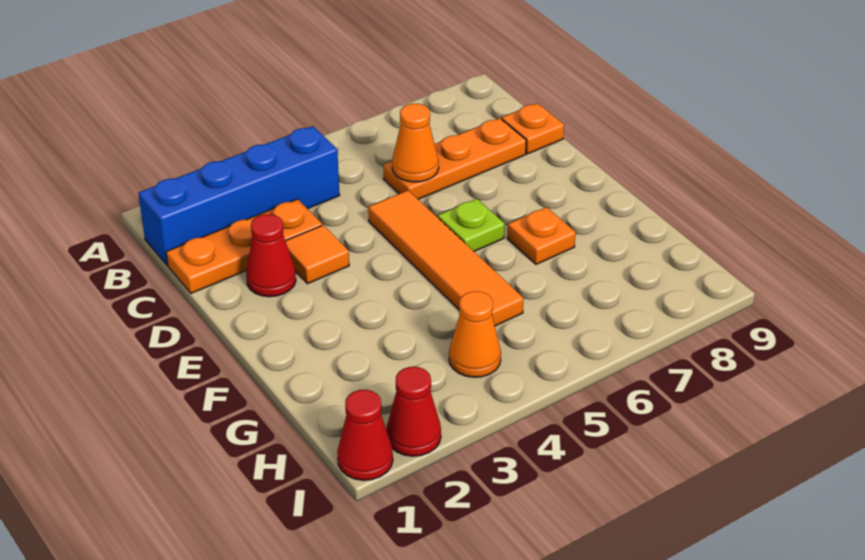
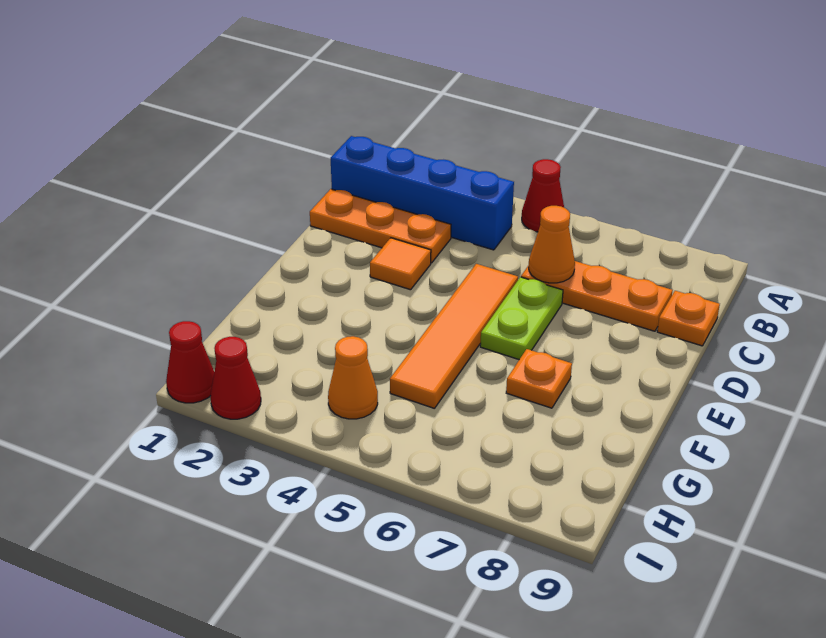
red 1x1 cone [246,214,296,297] -> red 1x1 cone moved to [522,159,564,232]
lime 1x1 plate [438,199,505,251] -> lime 1x2 plate [480,277,563,359]

